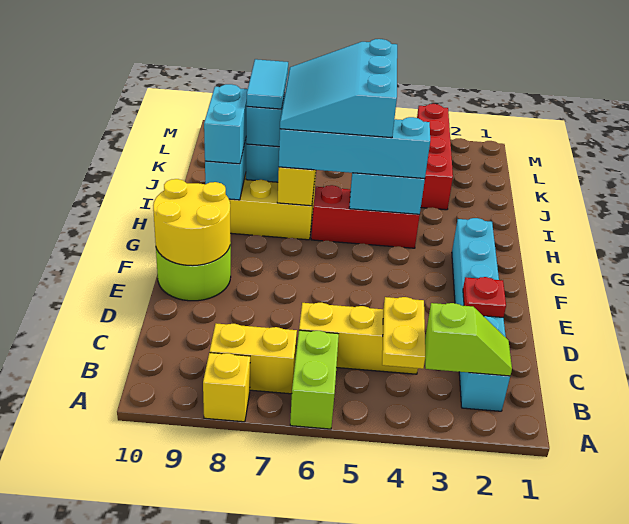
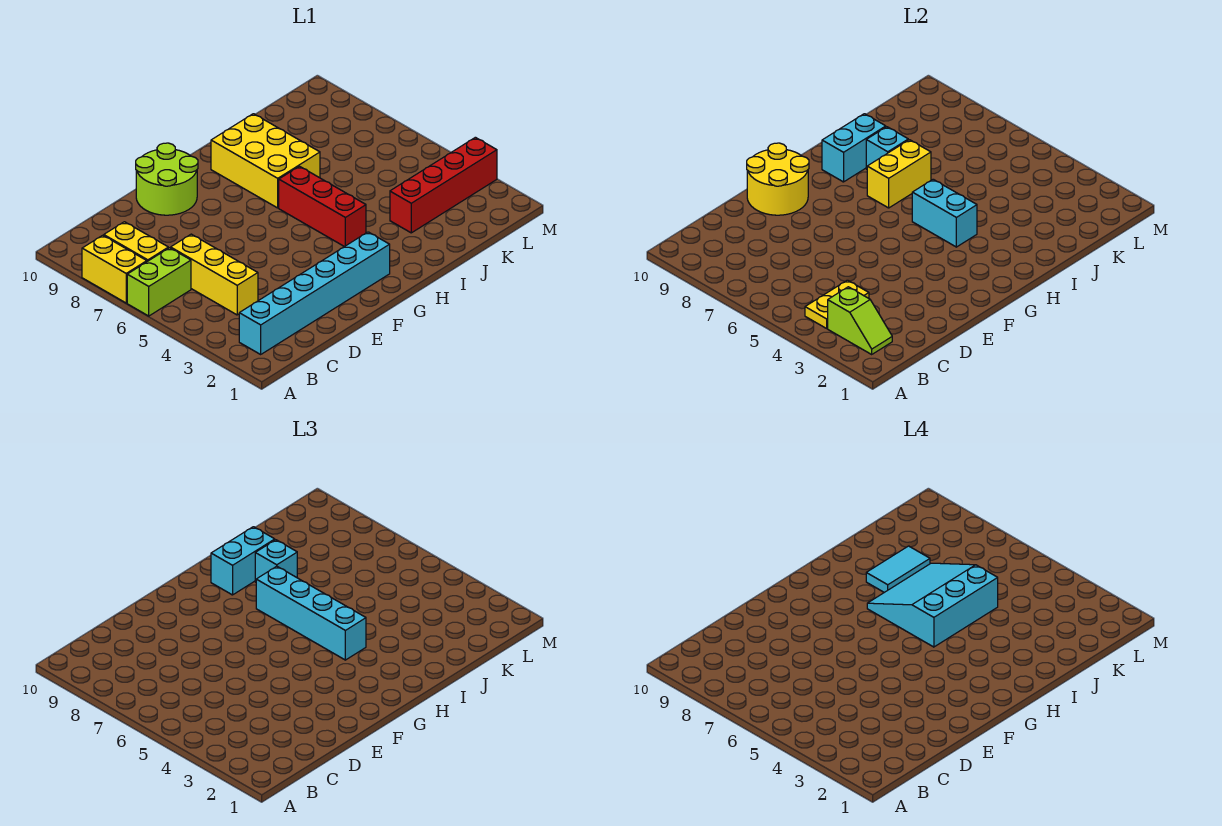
yellow 1x1 brick [203,353,250,422] -> yellow 1x2 brick [82,235,147,303]
red 1x1 plate [463,277,506,317] -> none

